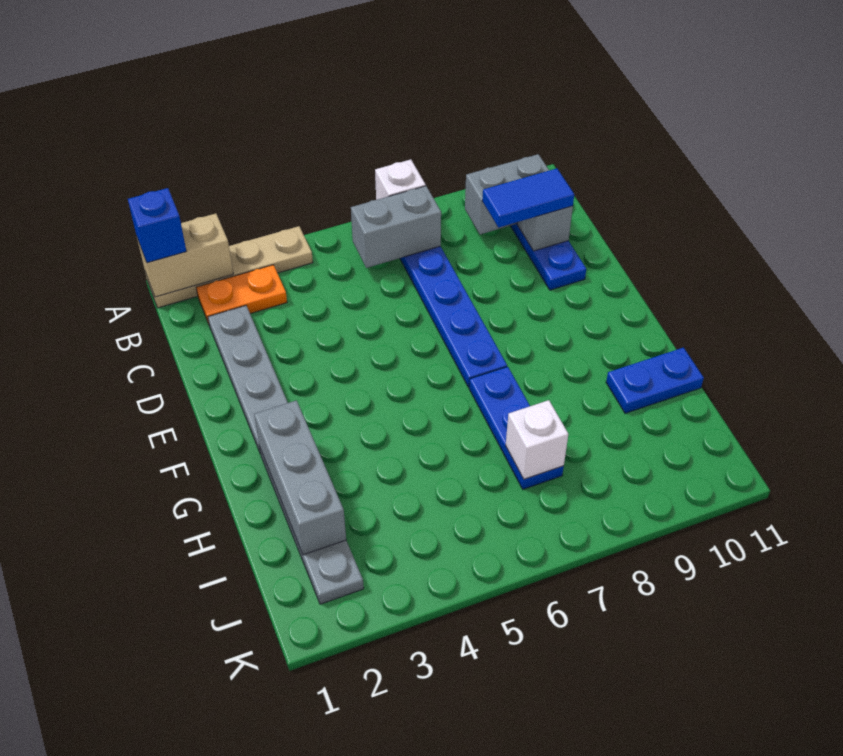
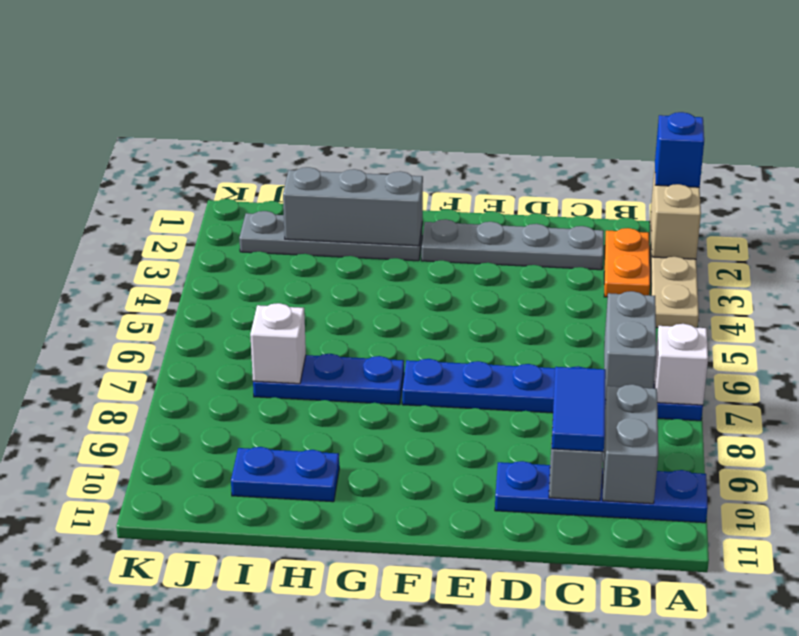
blue 1x2 plate [606,348,704,413] -> blue 1x2 plate turned to [231,447,339,502]

